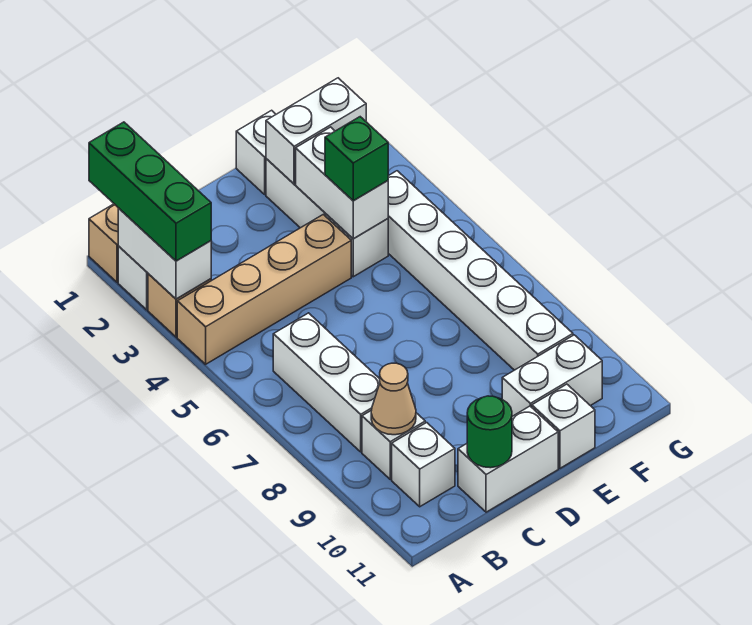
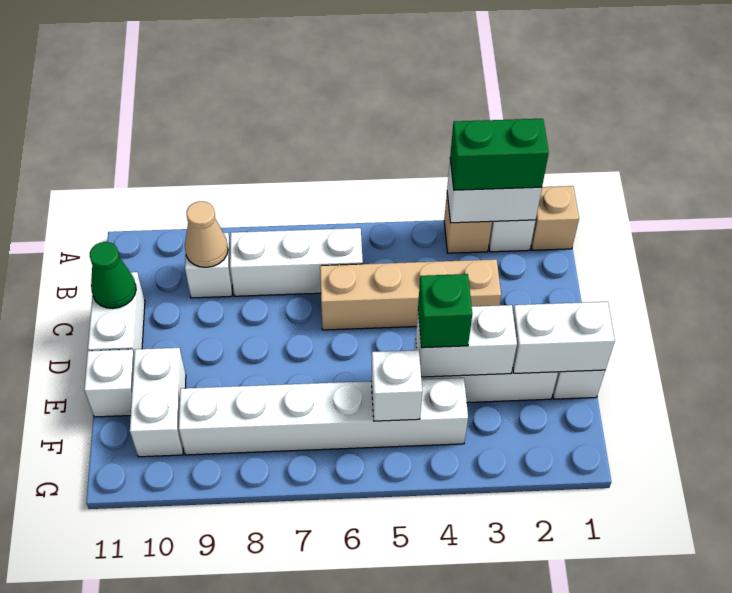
green 1x3 brick [89,122,211,261] -> green 1x2 brick [450,119,549,190]
tan 1x4 brick [177,214,351,364] -> tan 1x4 brick turned to [320,259,501,330]
white 1x1 brick [392,423,455,507] -> white 1x1 brick moved to [371,350,422,421]
green 1x1 round brick [467,396,512,468] -> green 1x1 cone [90,242,136,308]
white 1x2 brick [266,78,366,184] -> white 1x2 brick turned to [513,302,615,373]

